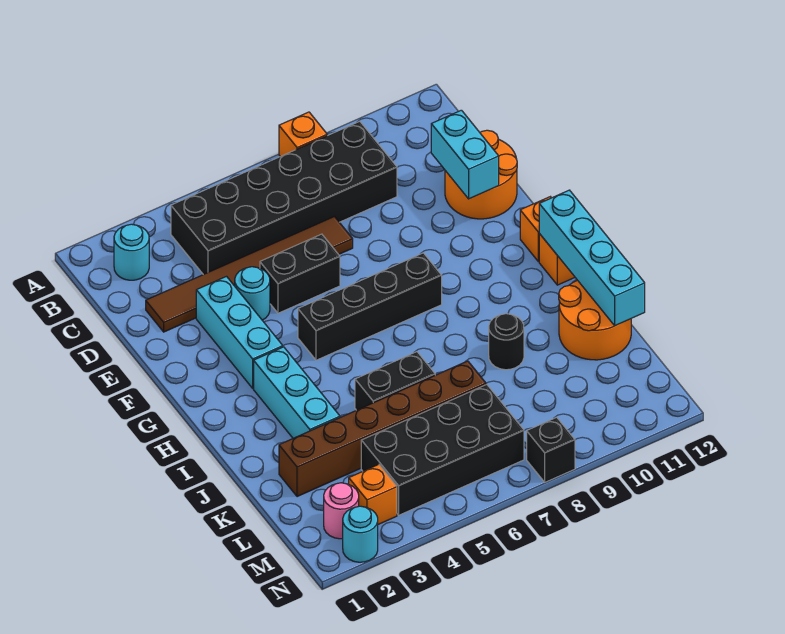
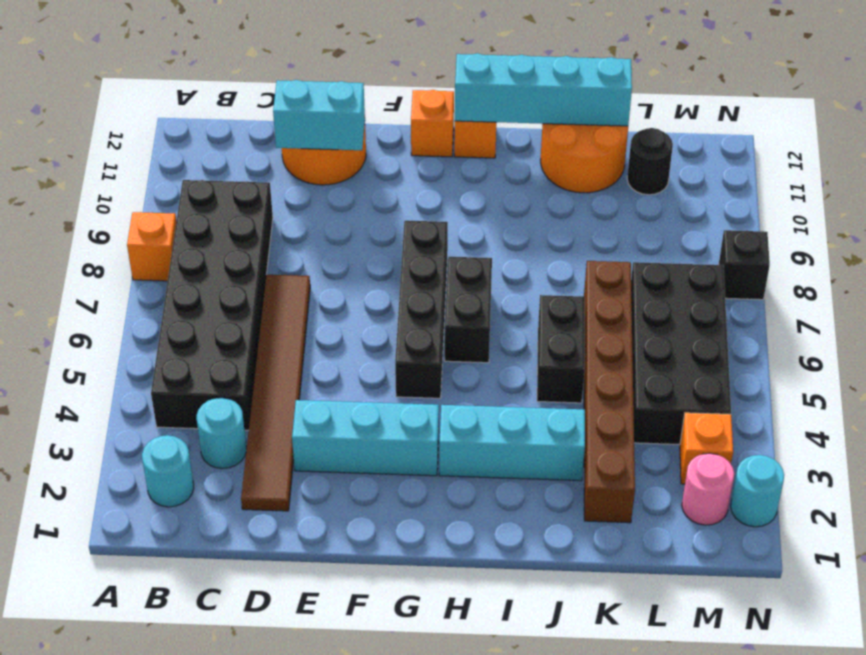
cyan 1x1 round brick [235,267,270,320] -> cyan 1x1 round brick moved to [197,398,247,469]
black 1x2 brick [260,234,340,313] -> black 1x2 brick moved to [445,257,492,363]
black 1x1 round brick [489,314,524,370] -> black 1x1 round brick moved to [627,128,673,195]

